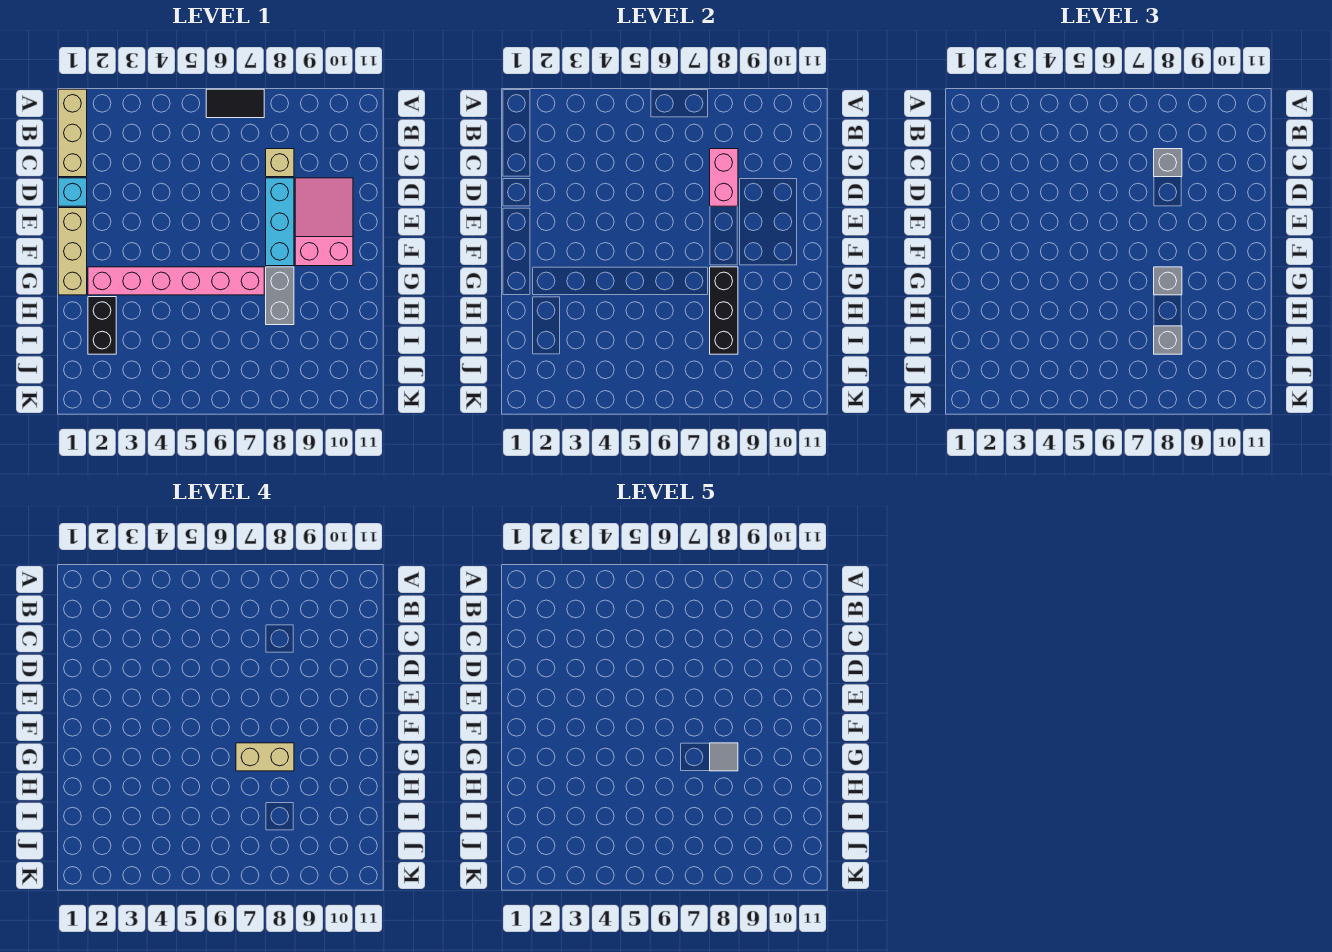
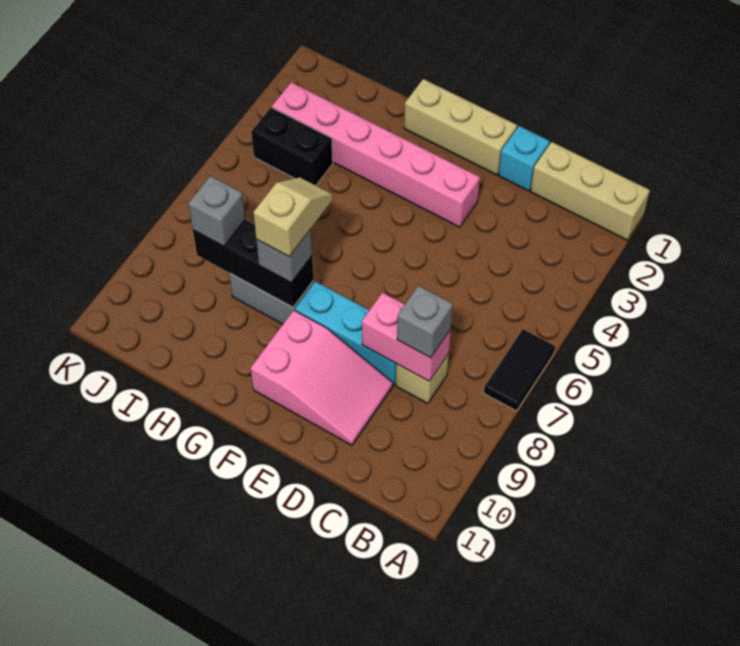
pink 1x6 brick [88,267,264,295] -> pink 1x6 brick turned to [272,82,480,227]
tan 1x2 brick [236,743,294,771] -> tan 1x2 slope [254,178,333,257]
grey 1x1 tile [710,743,738,771] -> none
black 1x2 brick [88,297,116,354] -> black 1x2 brick moved to [251,107,333,185]

